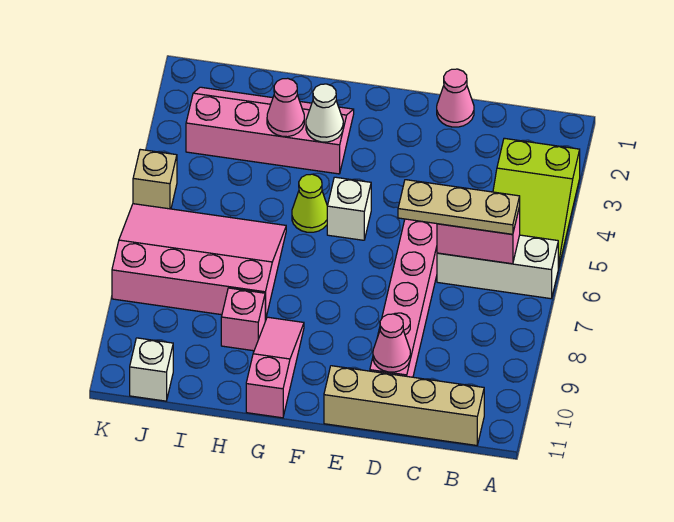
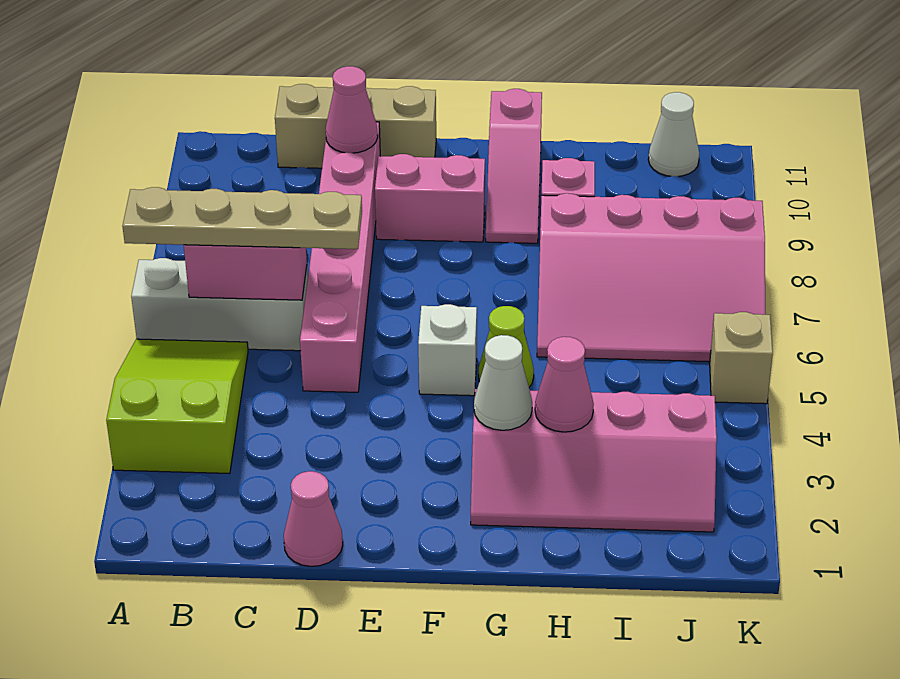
tan 1x3 plate [398,180,520,234] -> tan 1x4 plate [122,187,362,249]
tan 1x4 brick [324,366,484,445] -> tan 1x3 brick [275,84,436,168]
none -> pink 1x2 brick [375,154,485,242]
white 1x1 brick [130,338,173,401] -> white 1x1 cone [648,92,699,176]

